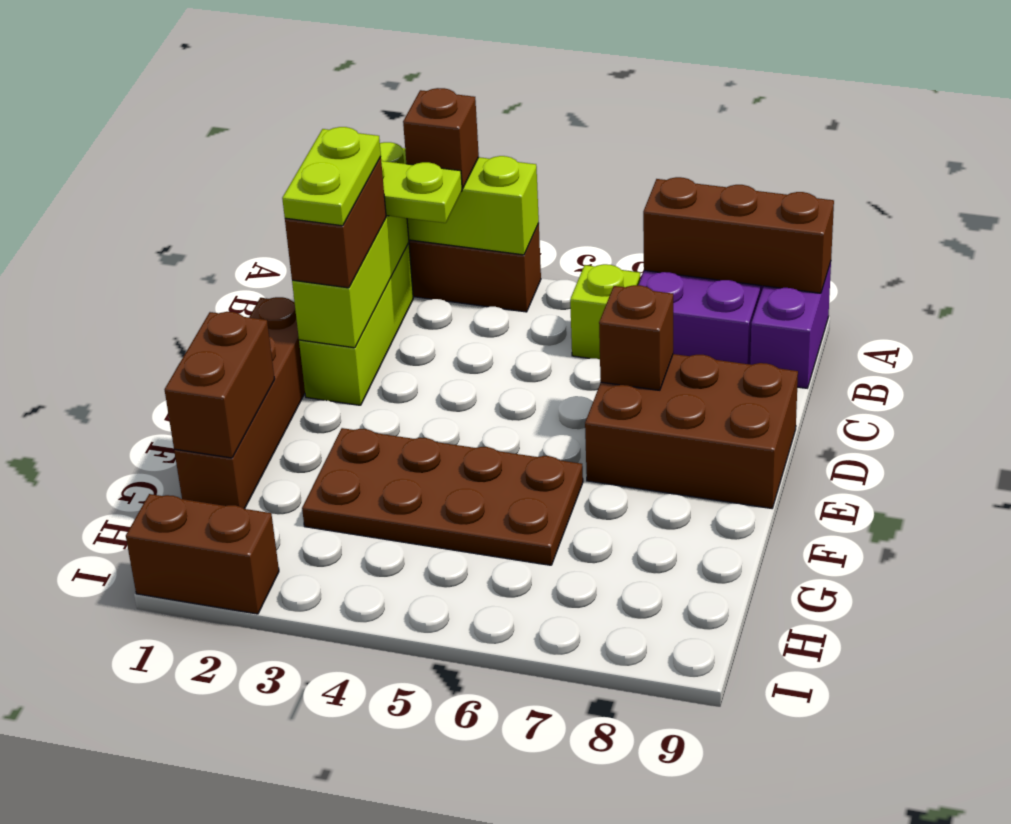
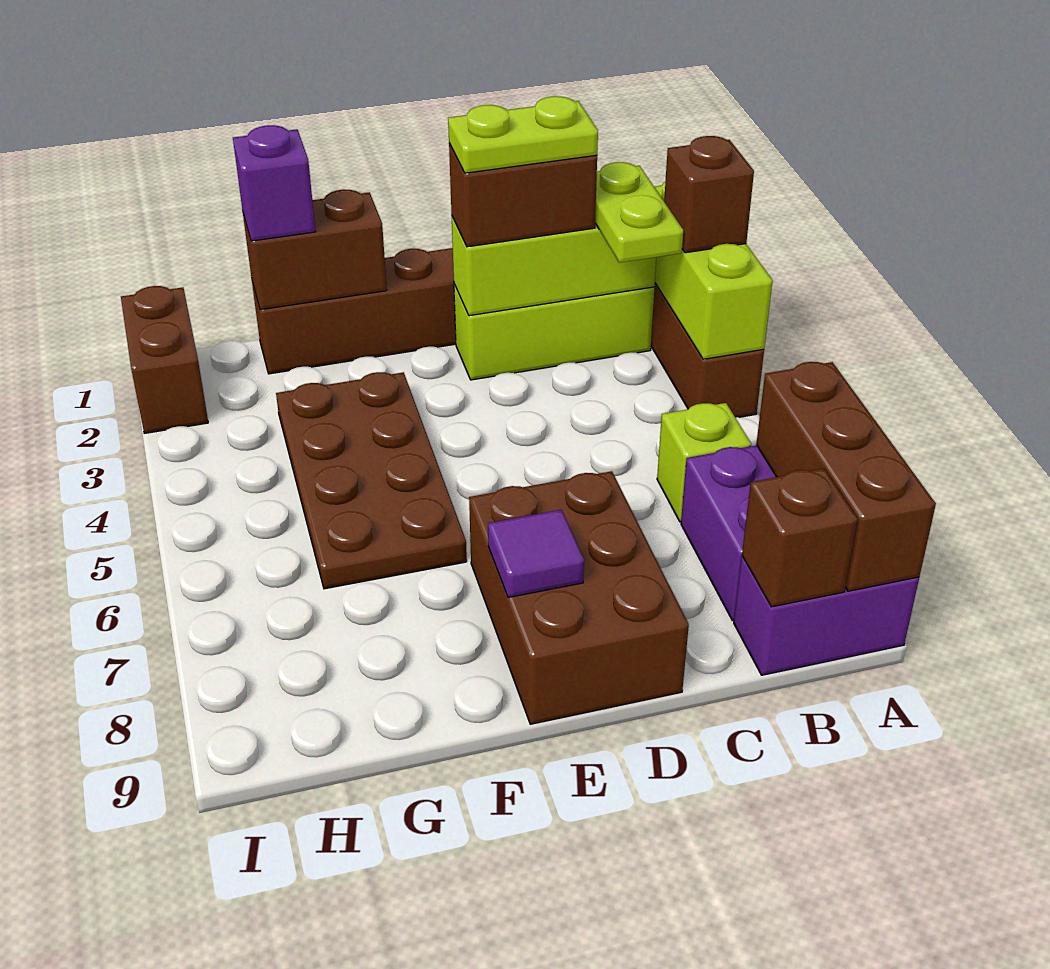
brown 1x1 brick [599,285,673,390] -> brown 1x1 brick moved to [742,469,858,607]
none -> purple 1x1 tile [488,510,584,597]
none -> purple 1x1 brick [233,125,315,241]

